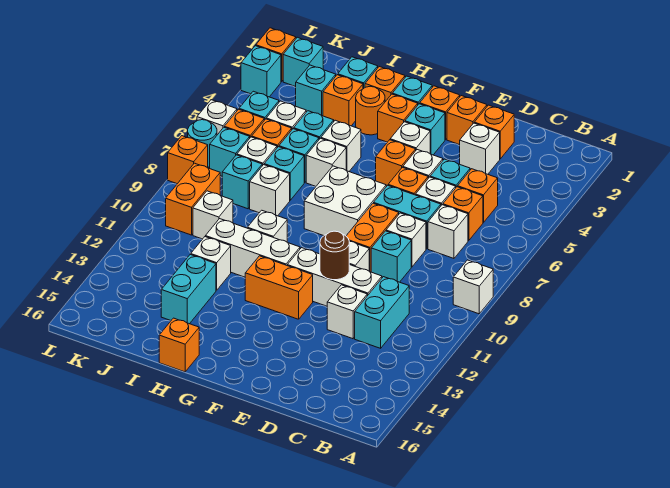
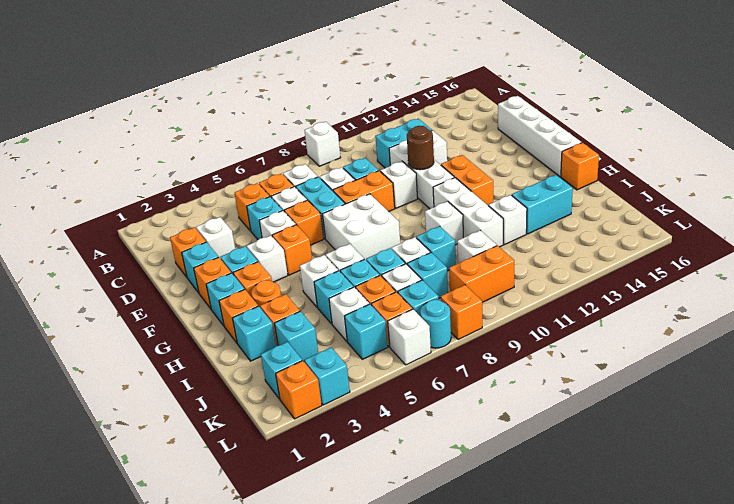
none -> white 1x4 brick [498,96,582,177]
orange 1x1 brick [447,96,487,145] -> cyan 1x1 brick [182,242,218,293]
none -> cyan 1x1 brick [416,226,456,271]

